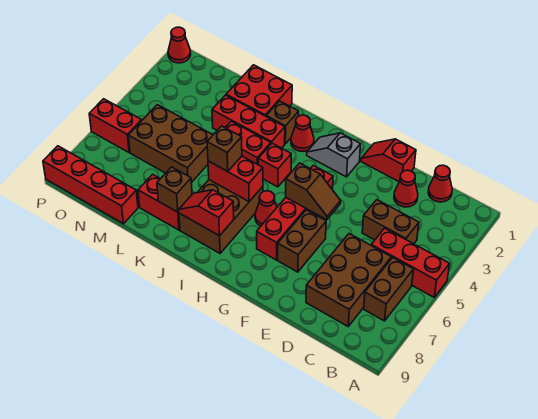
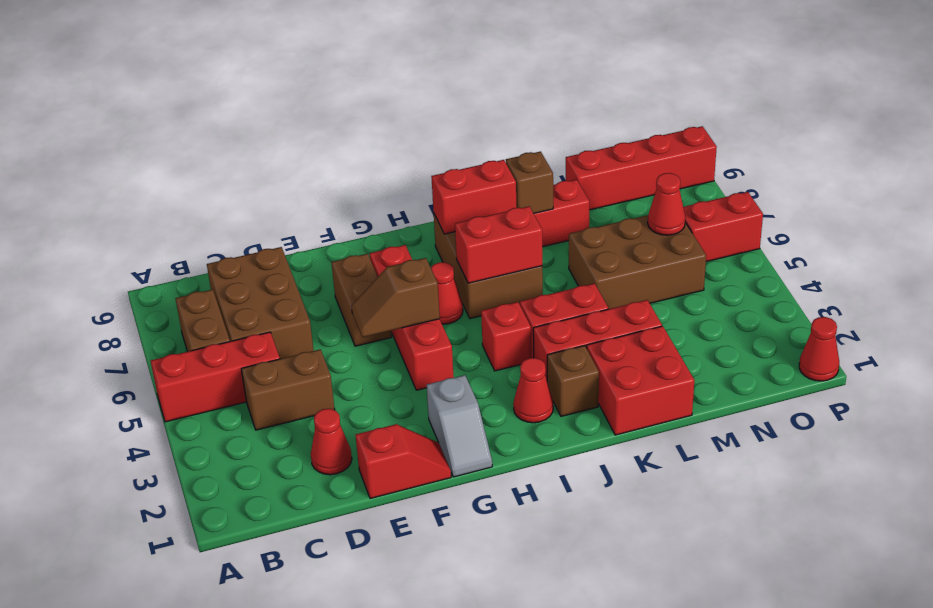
red 1x1 cone [428,165,452,202] -> red 1x1 cone moved to [648,173,685,235]
grey 1x2 slope [307,133,361,177] -> grey 1x2 slope turned to [427,375,492,477]
red 1x2 slope [179,190,234,236] -> red 1x2 brick [431,160,516,234]
brown 1x1 brick [207,126,242,172] -> none

